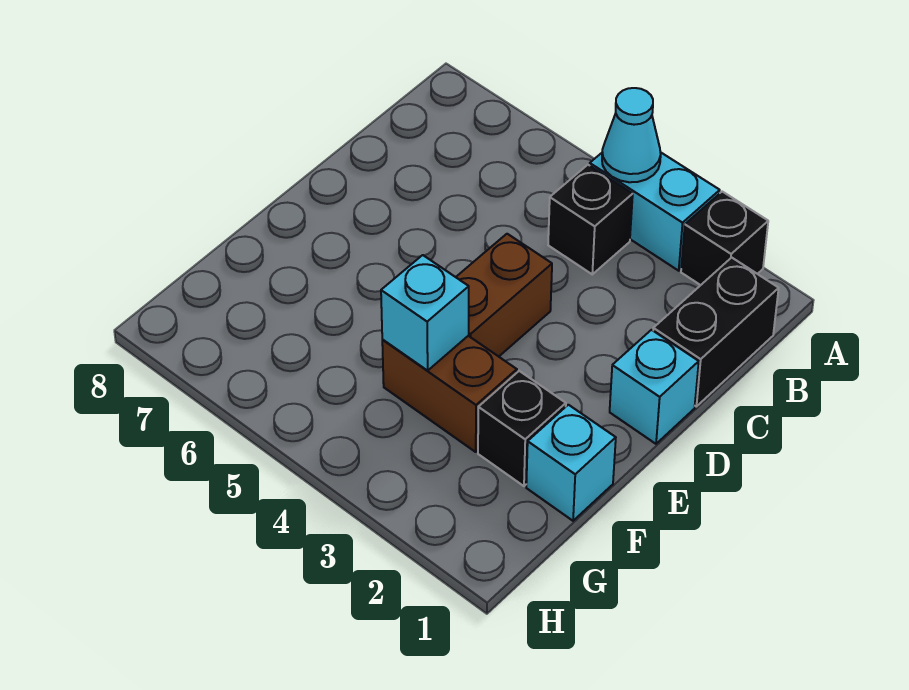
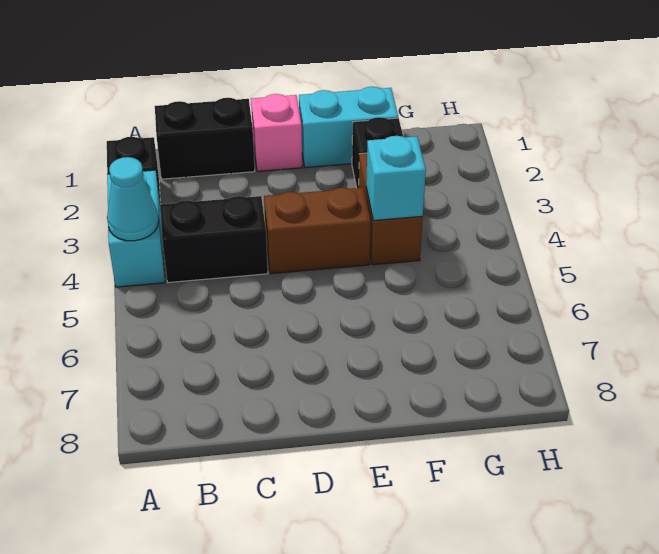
black 1x1 brick [548,165,633,274] -> black 1x2 brick [160,196,268,283]
cyan 1x1 brick [610,330,699,444] -> pink 1x1 brick [251,94,302,171]
cyan 1x1 brick [526,405,616,521] -> cyan 1x2 brick [299,87,398,168]

